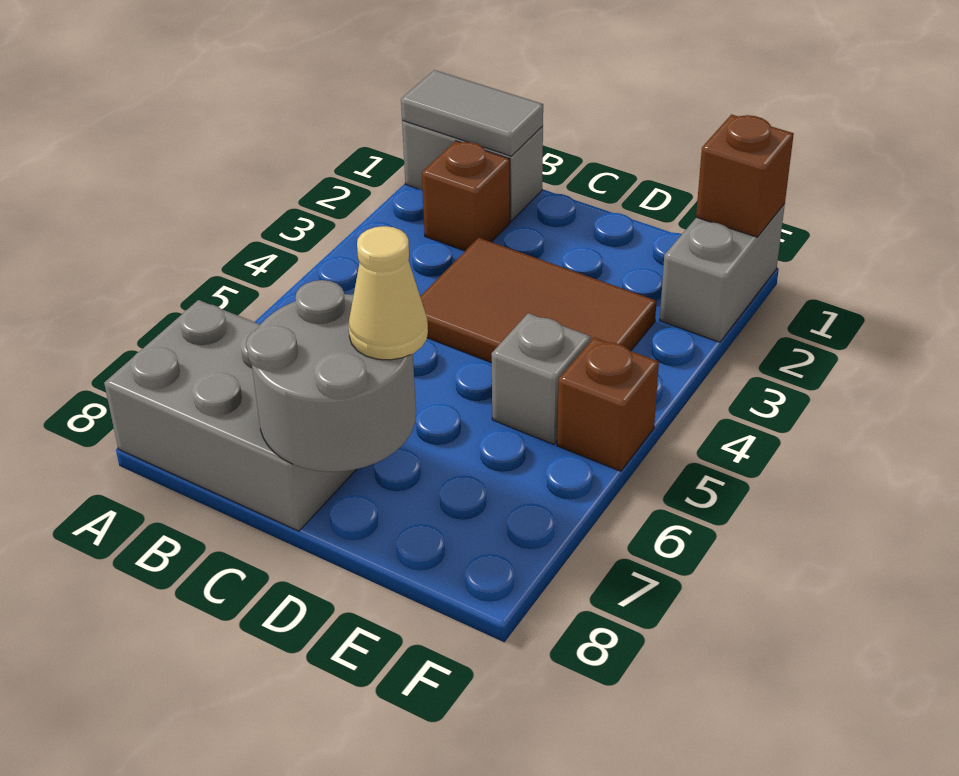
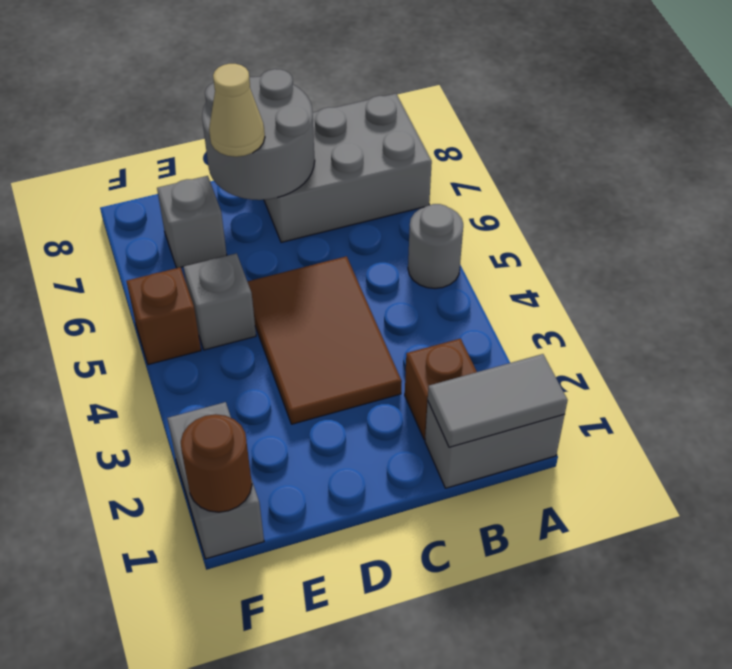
none -> grey 1x1 round brick [408,204,463,288]
brown 2x3 tile [420,238,656,363] -> brown 2x3 tile turned to [247,256,402,424]
none -> grey 1x1 brick [157,176,227,268]
brown 1x1 brick [696,115,794,237] -> brown 1x1 round brick [181,414,252,512]

